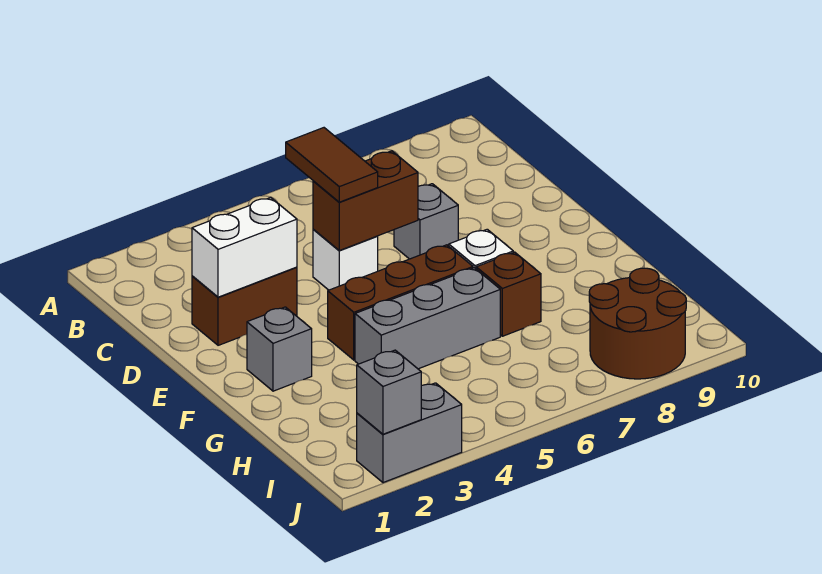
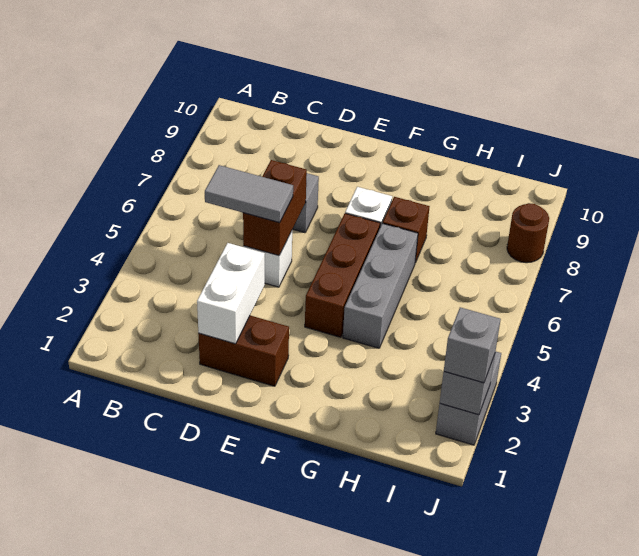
brown 1x2 tile [286,128,378,202] -> grey 1x2 tile [205,165,293,223]
brown 1x2 brick [192,267,297,345] -> brown 1x2 brick turned to [198,316,289,386]
grey 1x1 brick [247,307,312,391] -> grey 1x1 brick moved to [444,307,501,383]
brown 2x2 round brick [589,268,686,379] -> brown 1x1 round brick [507,203,549,263]

